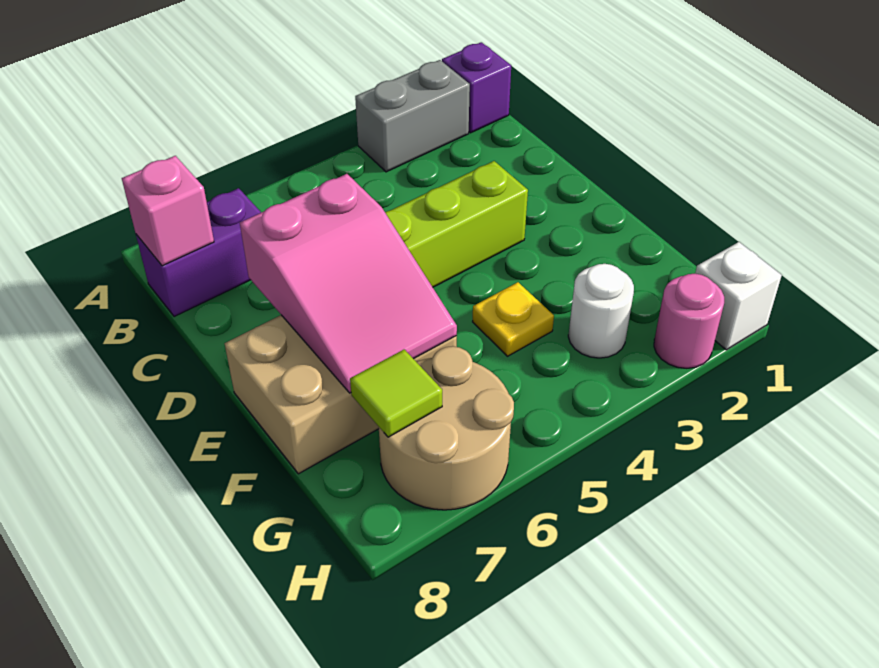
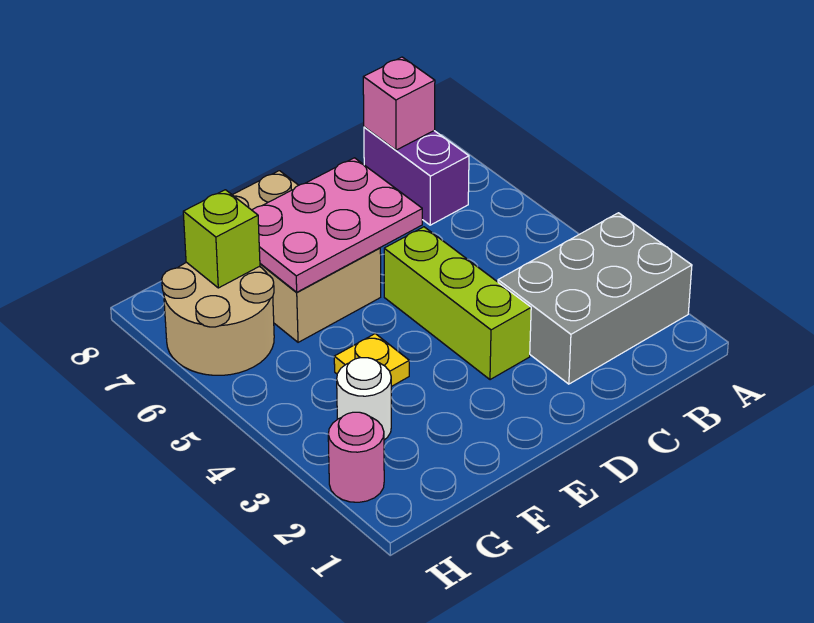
purple 1x1 brick [442,42,511,133] -> none
grey 1x2 brick [355,60,470,172] -> grey 2x3 brick [498,213,692,384]
pink 2x3 slope [240,174,457,393] -> pink 2x3 plate [252,158,422,292]
lime 1x1 tile [350,349,442,437] -> lime 1x1 brick [183,190,260,288]
white 1x1 brick [695,242,782,350] -> none

